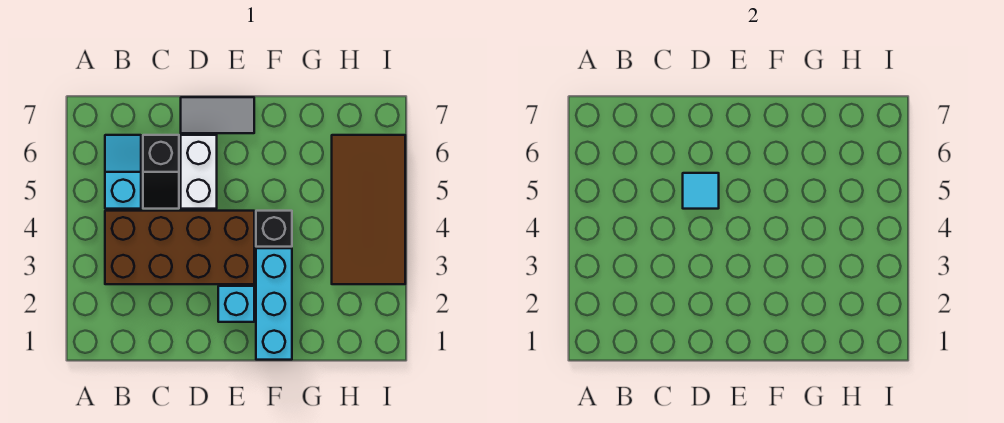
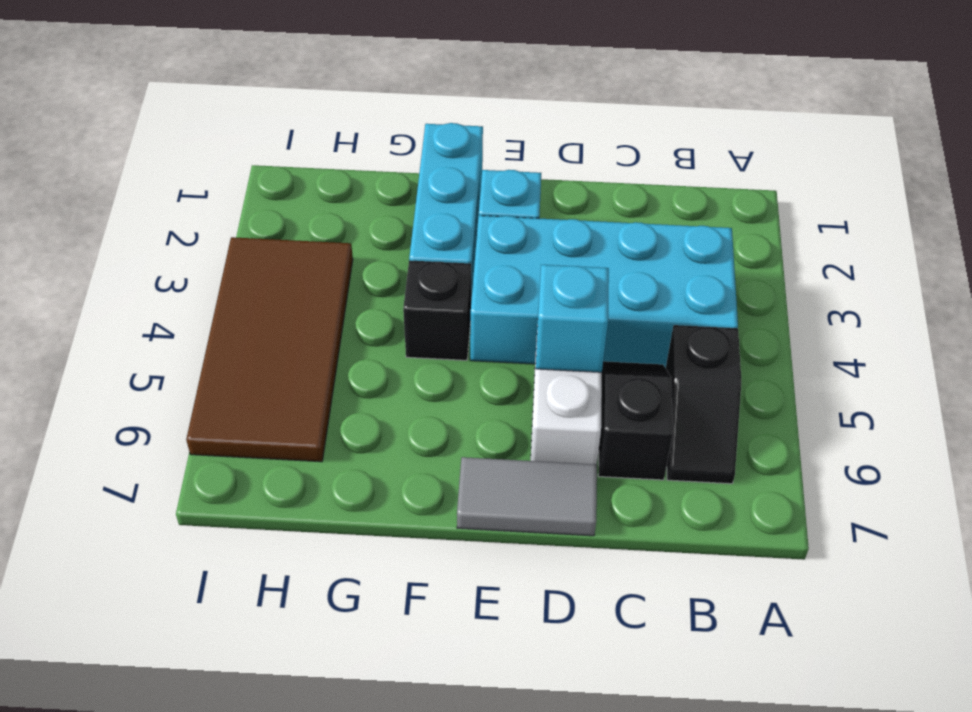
brown 2x4 brick [105,211,254,284] -> cyan 2x4 brick [470,216,738,368]
cyan 1x2 slope [105,135,141,209] -> black 1x2 slope [666,325,741,484]
cyan 1x1 tile [683,173,719,209] -> cyan 1x1 brick [536,265,609,372]

